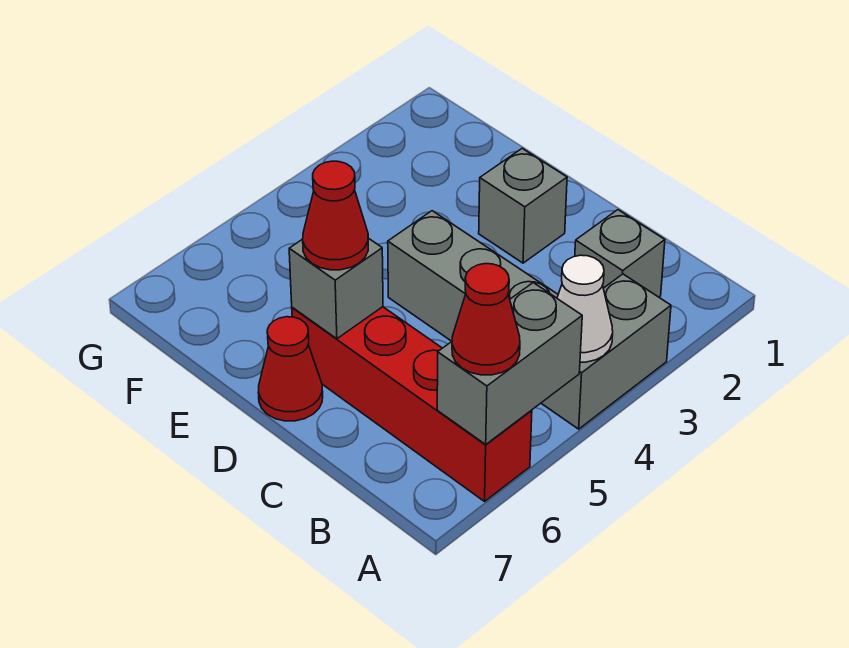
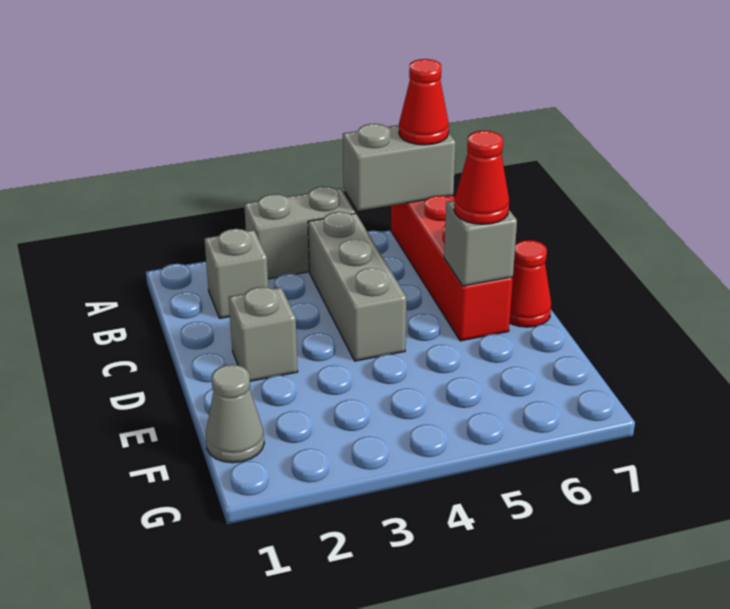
white 1x1 cone [557,255,613,362] -> none
none -> grey 1x1 cone [206,365,264,463]

